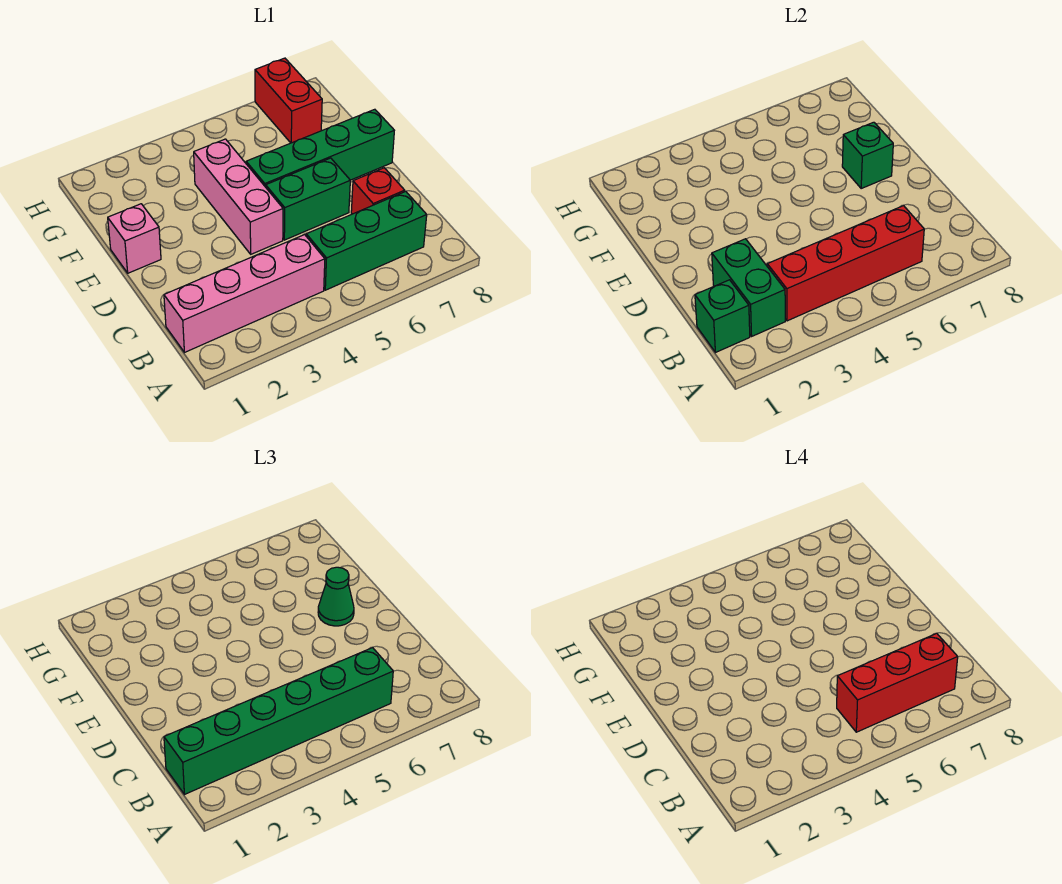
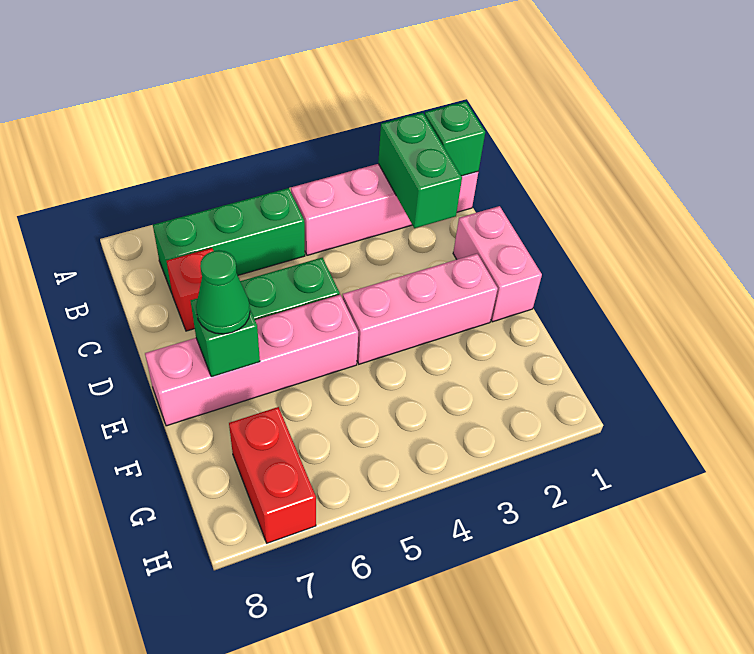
green 1x6 brick [164,648,393,795] -> none
red 1x4 brick [767,206,924,321] -> none
red 1x3 brick [837,633,958,732] -> none
pink 1x3 brick [194,139,283,254] -> pink 1x3 brick turned to [343,254,498,364]
pink 1x1 brick [108,204,161,273] -> pink 1x2 brick [453,206,542,322]
green 1x4 brick [246,109,394,187] -> pink 1x4 brick [145,295,358,426]

